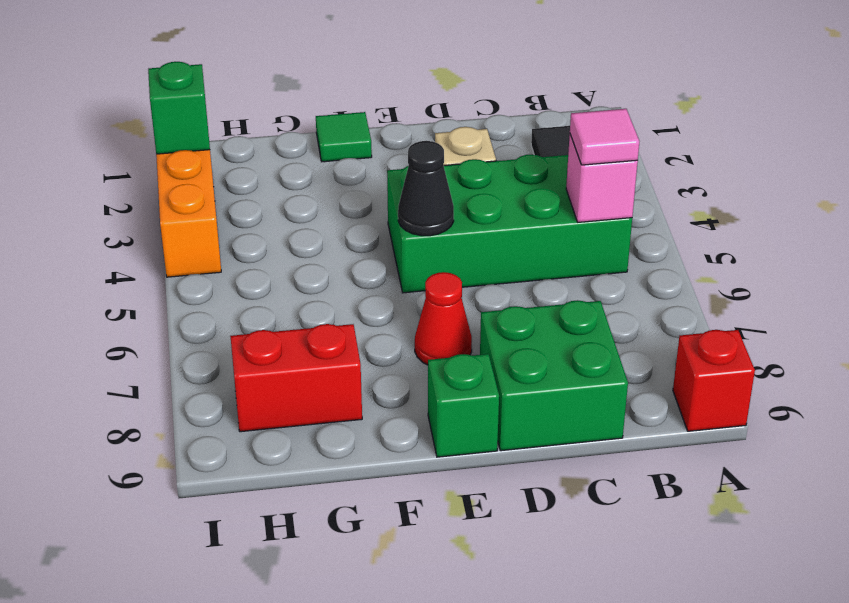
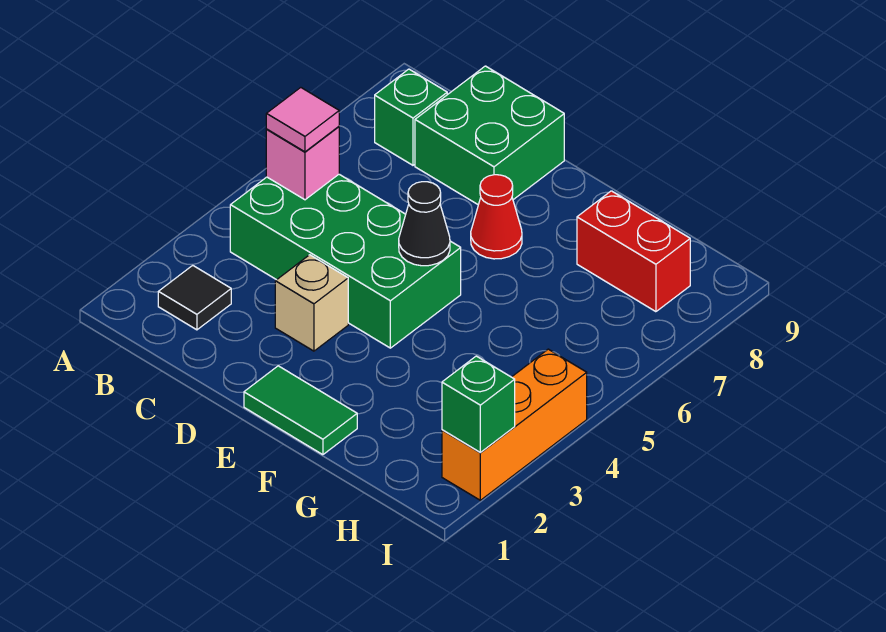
red 1x1 brick [673,330,755,431] -> none
green 1x1 brick [428,354,499,457] -> green 1x1 brick moved to [375,69,447,165]
green 1x1 tile [316,112,372,162] -> green 1x2 tile [244,366,357,455]

